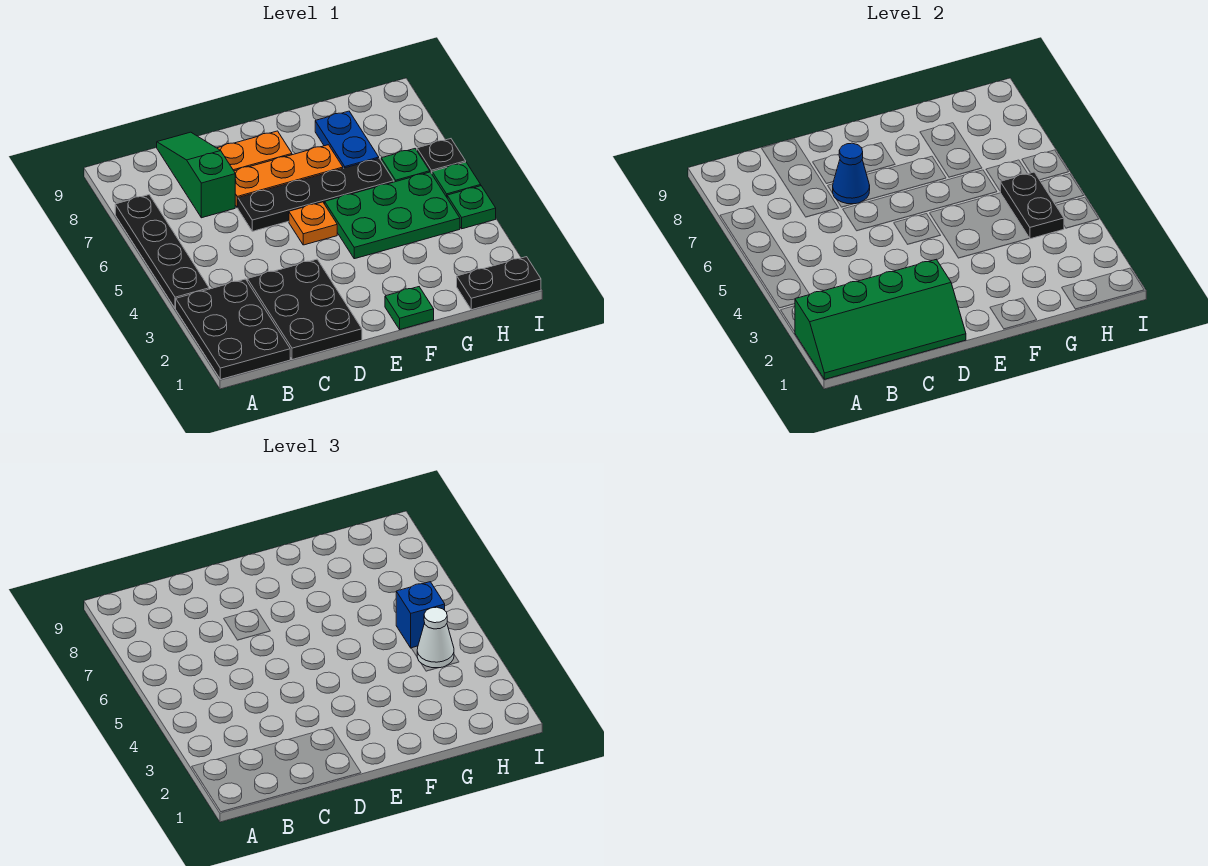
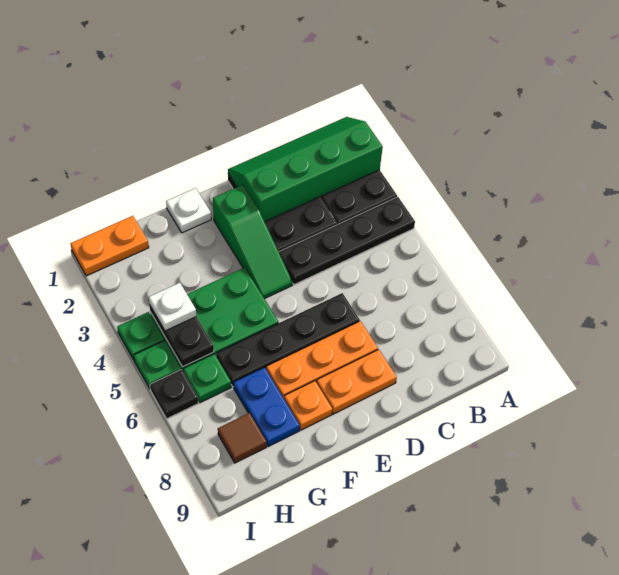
black 1x4 plate [115,195,209,309] -> black 1x4 plate turned to [279,197,415,285]
green 1x3 slope [157,132,235,218] -> green 1x3 slope moved to [213,185,293,299]
blue 1x1 cone [833,143,870,204] -> none
orange 1x1 plate [289,202,337,245] -> orange 1x1 plate moved to [284,381,332,430]
green 1x1 plate [385,287,434,329] -> white 1x1 plate [166,188,211,233]
black 1x2 plate [457,257,541,310] -> orange 1x2 plate [70,216,149,276]
white 1x1 cone [417,607,454,668] -> white 1x1 plate [149,283,196,331]
blue 1x1 brick [396,582,445,648] -> none
none -> brown 1x1 tile [218,413,267,463]

